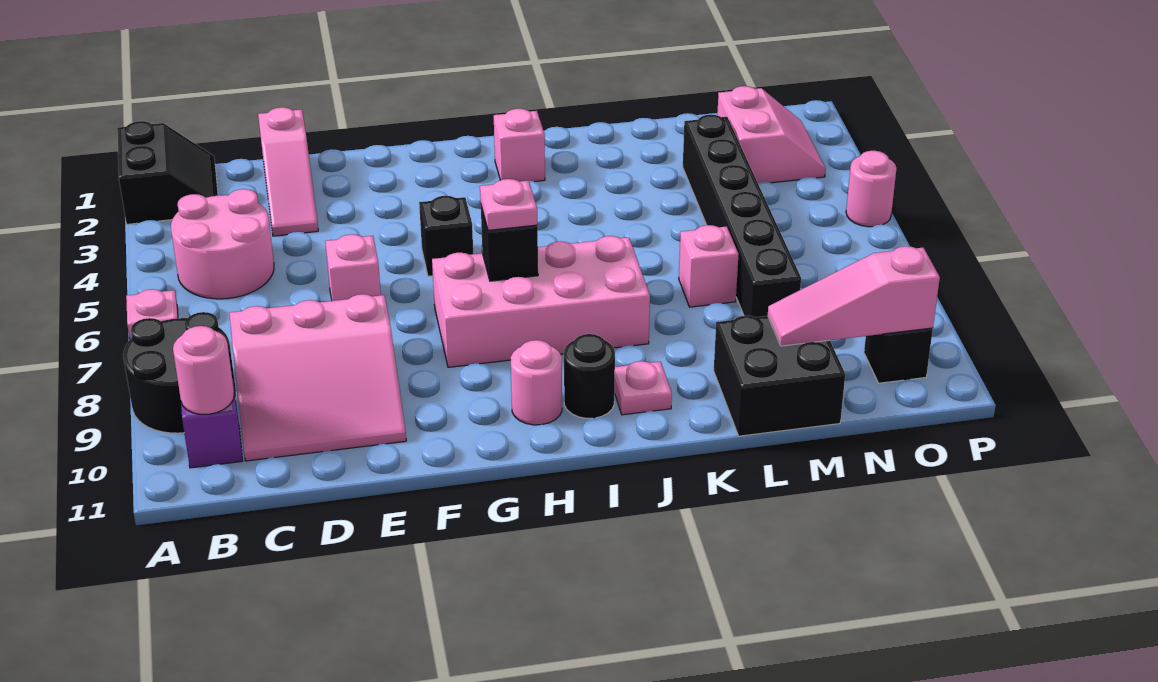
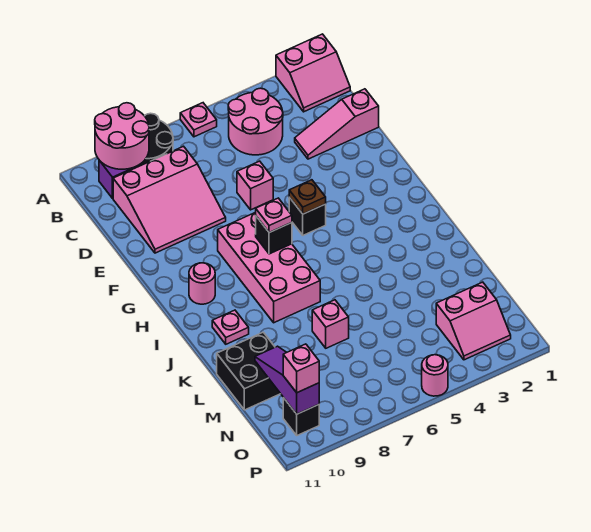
black 2x2 slope [117,121,218,224] -> pink 2x2 slope [276,34,350,112]
pink 1x1 round brick [173,326,234,414] -> pink 2x2 round brick [95,103,149,169]
pink 3x3 slope [230,294,406,461] -> pink 3x3 slope turned to [113,146,226,253]
none -> brown 1x1 plate [289,180,326,214]
pink 1x1 brick [494,109,545,182] -> pink 1x1 brick moved to [283,344,319,393]
black 1x1 round brick [564,334,615,418] -> none
black 1x6 brick [683,115,801,317] -> none
pink 1x3 slope [768,246,940,346] -> purple 1x3 slope [255,346,319,414]

